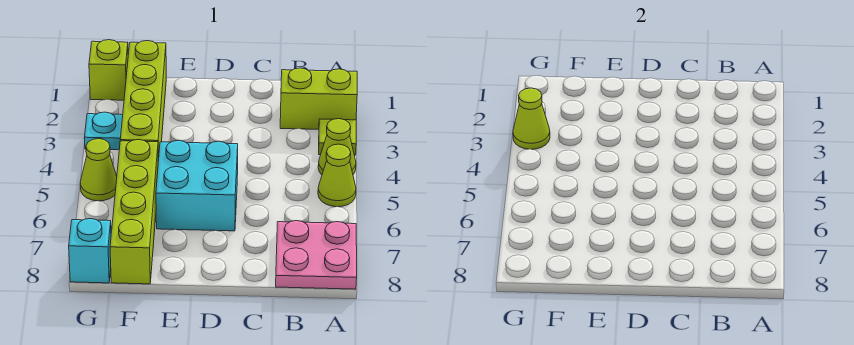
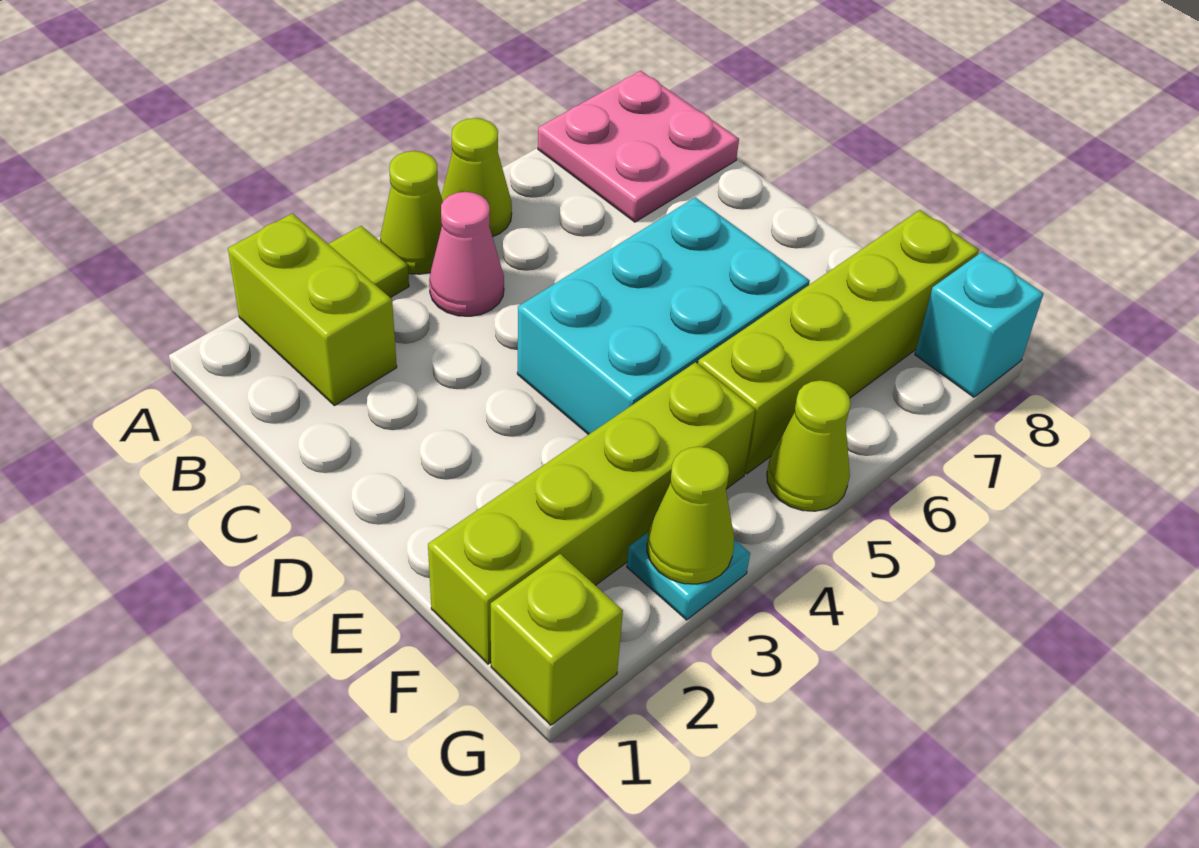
none -> pink 1x1 cone [429,192,504,316]
cyan 2x2 brick [156,140,238,231] -> cyan 2x3 brick [517,197,810,435]

